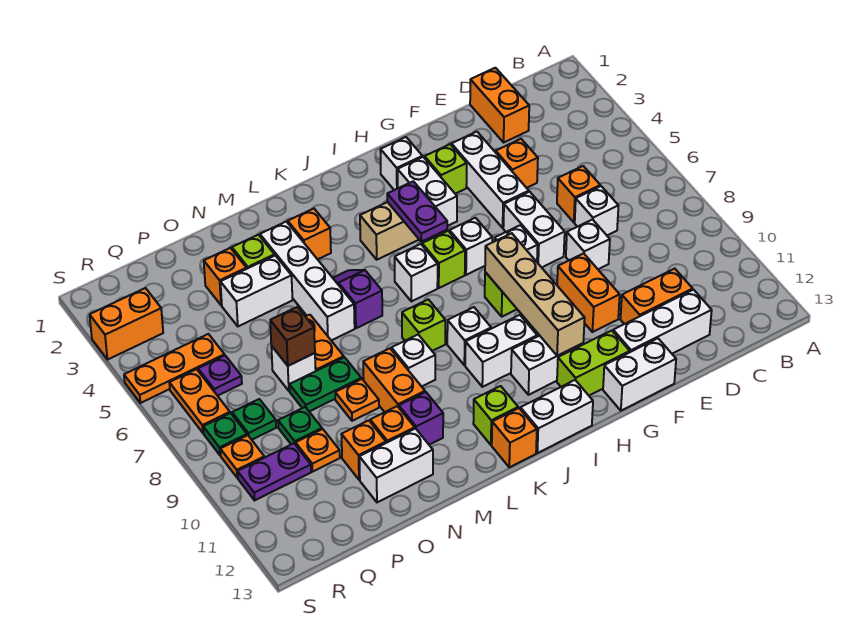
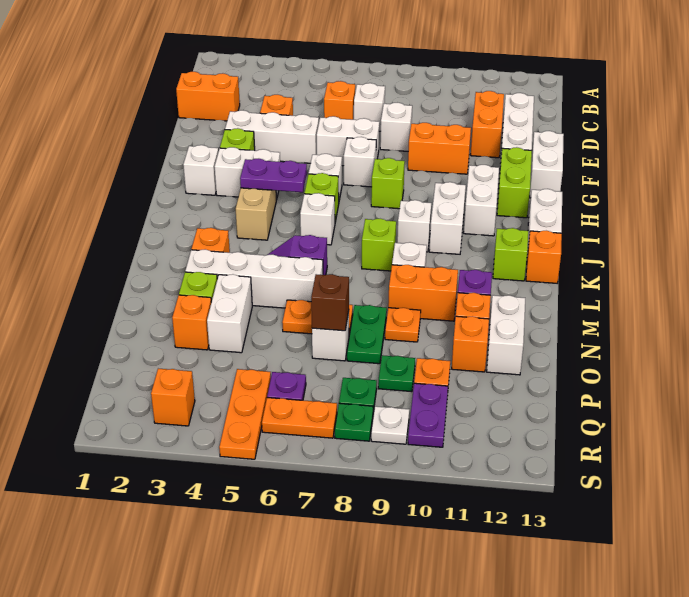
tan 1x4 brick [485,233,585,356] -> none
orange 1x2 brick [90,288,163,360] -> orange 1x1 brick [151,369,195,426]
orange 1x1 plate [220,435,264,478] -> white 1x1 plate [371,406,409,444]

